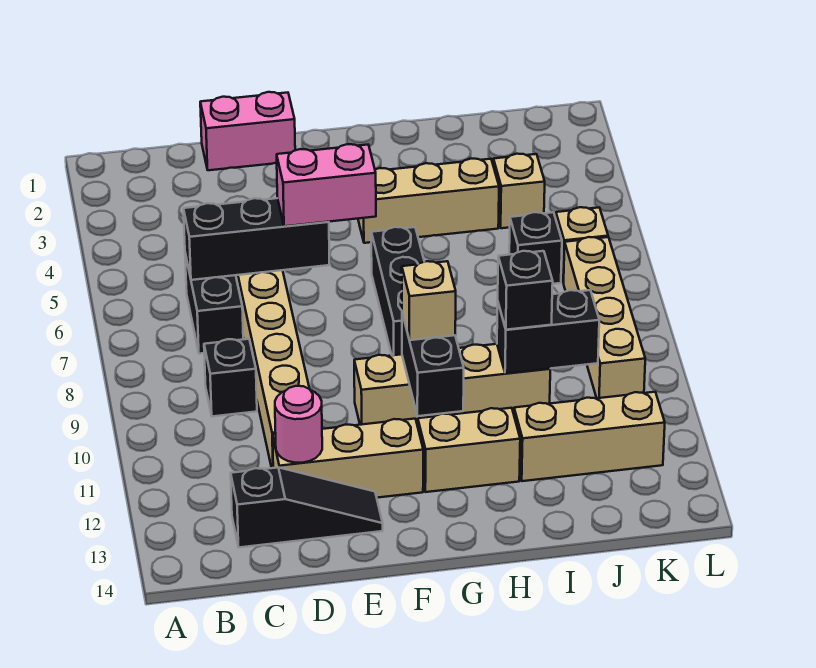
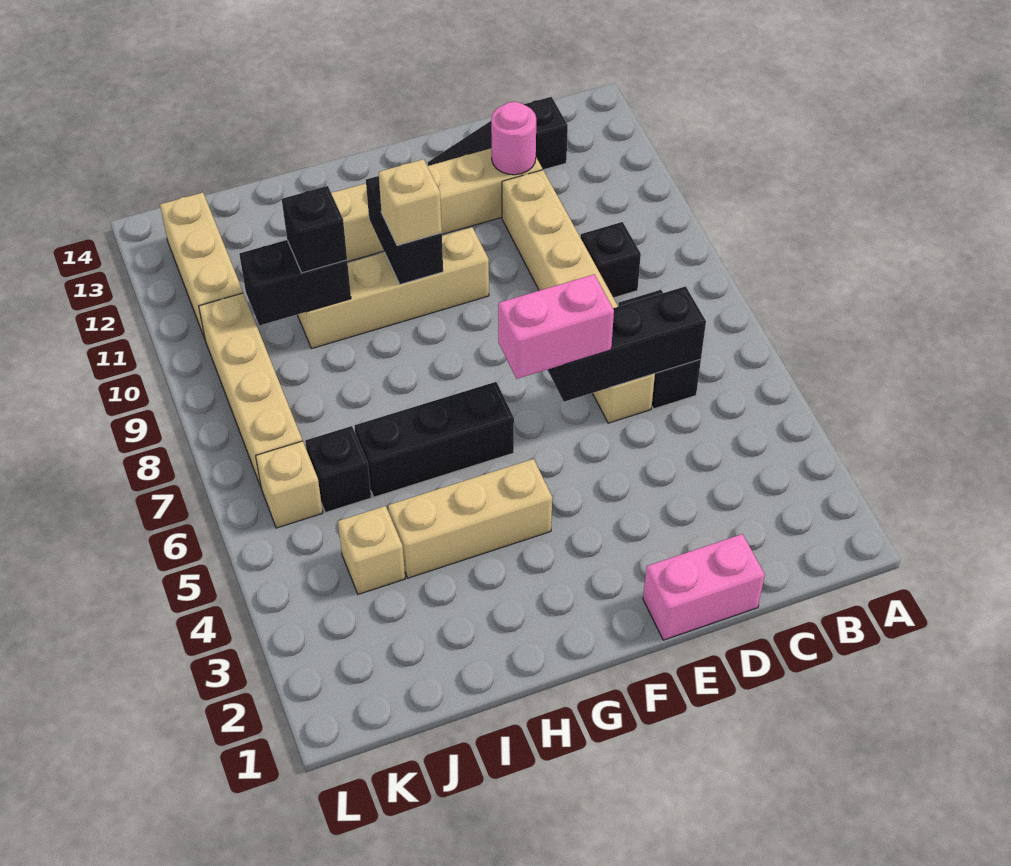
black 1x3 brick [371,227,424,355] -> black 1x3 brick turned to [354,382,514,497]
tan 1x3 brick [514,392,665,481] -> tan 1x3 brick turned to [160,193,243,338]

